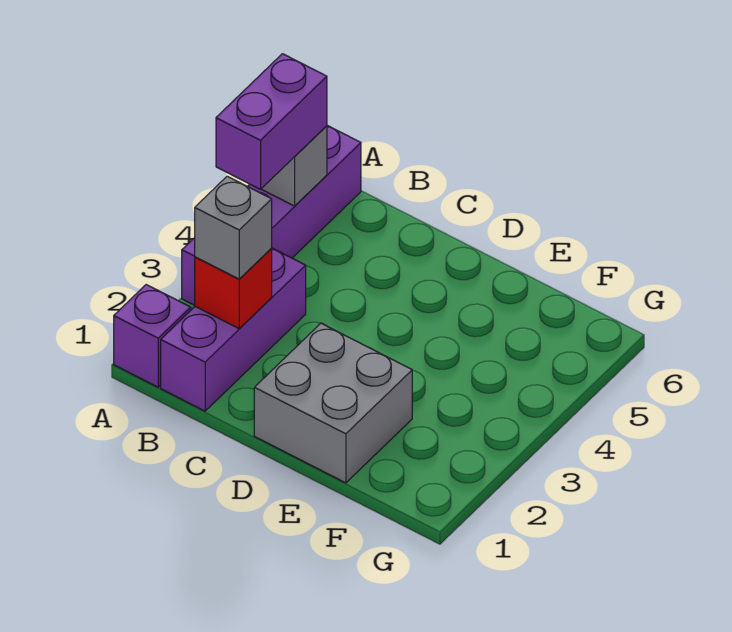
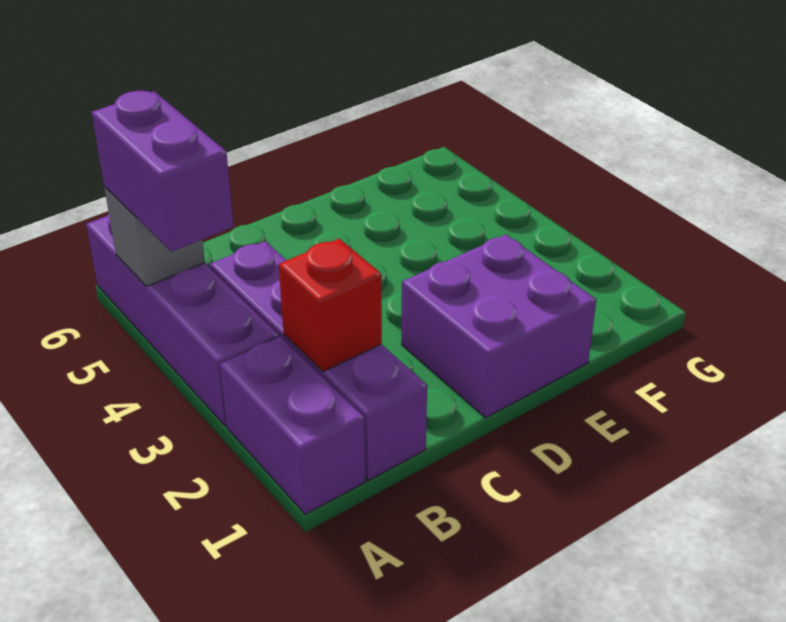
purple 1x1 brick [114,285,191,387] -> purple 1x2 brick [220,336,366,514]
purple 1x3 brick [161,248,306,411] -> purple 1x4 brick [210,241,427,480]
grey 1x1 brick [195,176,272,279] -> none
grey 2x2 brick [254,323,412,483] -> purple 2x2 brick [402,235,596,418]

